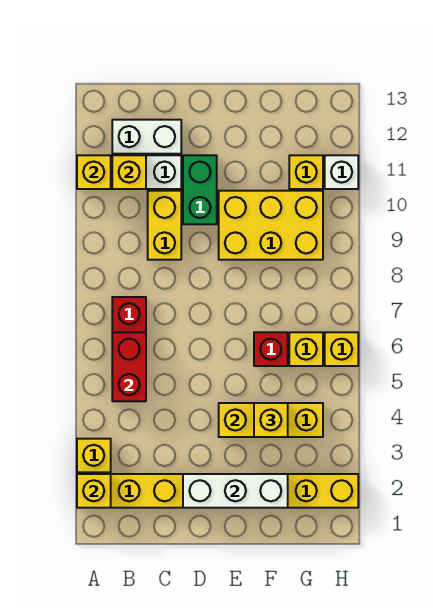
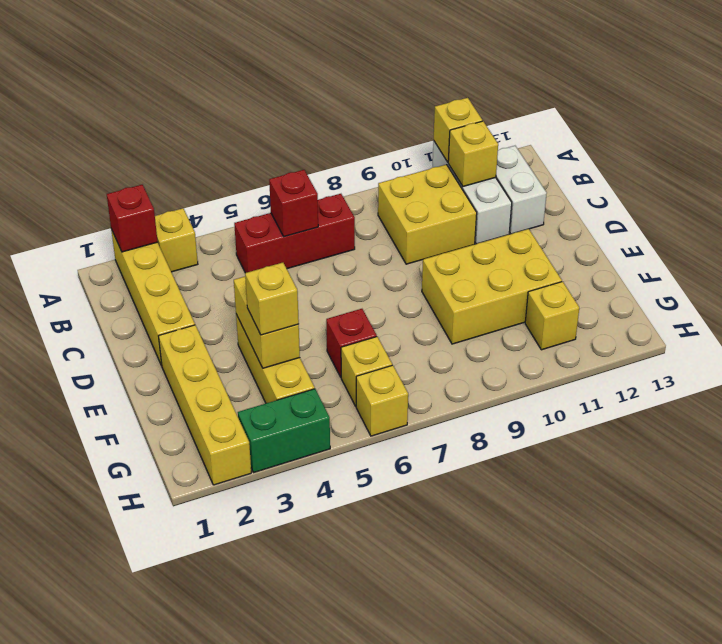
yellow 1x1 brick [77,474,111,508] -> red 1x1 brick [107,185,158,252]
red 1x2 brick [112,332,146,401] -> red 1x1 brick [269,170,318,237]
yellow 1x2 brick [148,191,181,260] -> yellow 2x2 brick [378,165,477,264]
white 1x3 brick [183,474,288,508] -> none
green 1x2 brick [183,155,217,224] -> green 1x2 brick moved to [238,389,330,473]
yellow 2x3 brick [219,191,323,260] -> yellow 2x3 brick turned to [422,229,562,344]
white 1x1 brick [325,155,358,189] -> none

